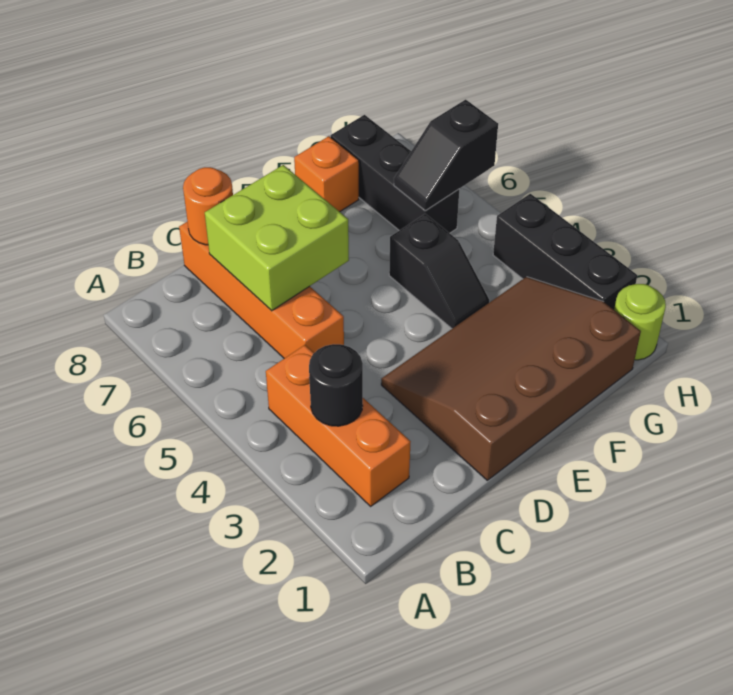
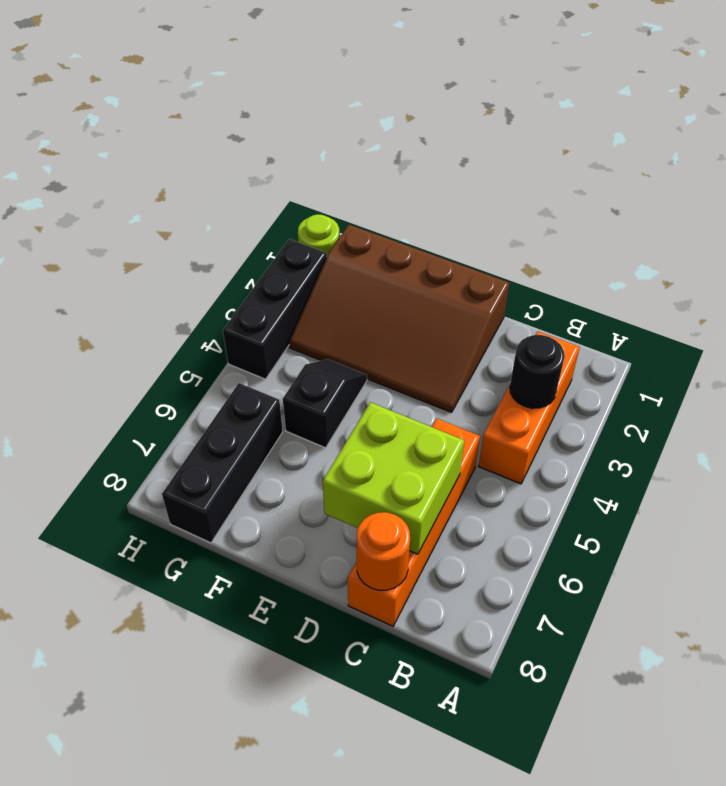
orange 1x1 brick [294,136,359,212] -> none
black 1x2 slope [394,100,498,210] -> none

